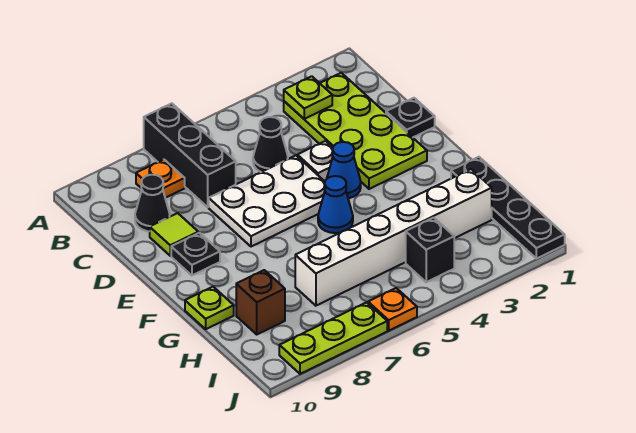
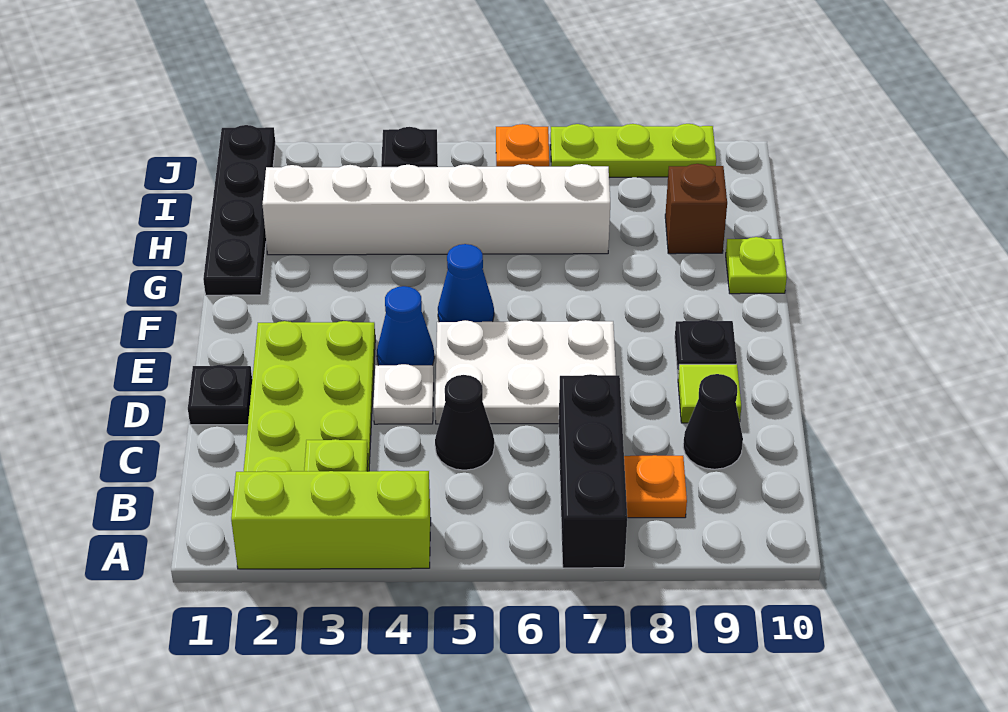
none -> lime 1x3 brick [231,471,431,569]

